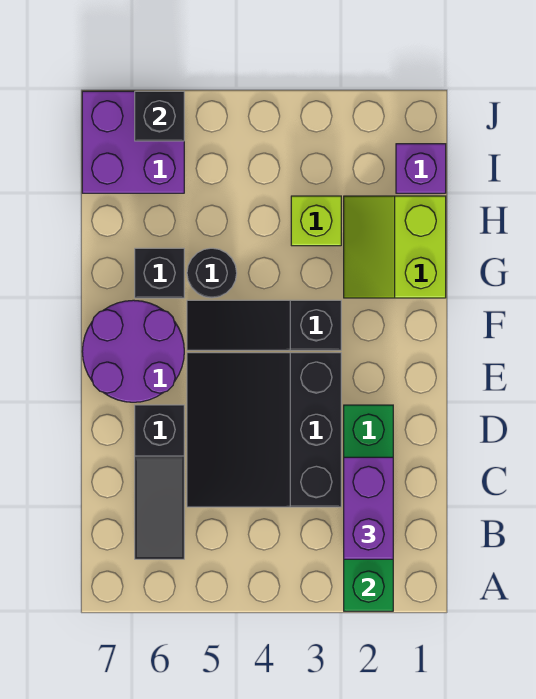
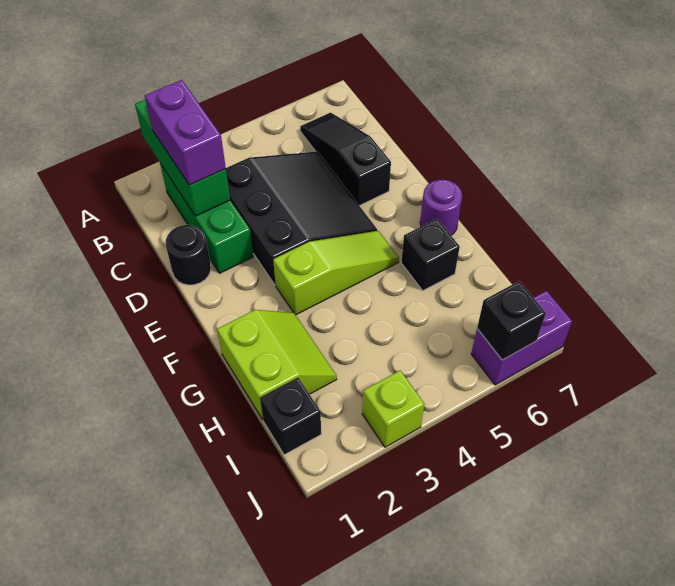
purple 2x2 round brick [82,300,184,402] -> purple 1x1 round brick [420,180,462,235]
black 1x3 slope [187,300,341,350] -> lime 1x3 slope [273,231,399,315]
black 1x1 round brick [187,248,237,298] -> black 1x1 round brick moved to [166,225,211,285]
lime 1x1 brick [291,196,341,246] -> lime 1x1 brick moved to [362,370,424,447]
purple 1x1 brick [396,144,446,193] -> black 1x1 brick [260,378,321,455]
purple 2x2 brick [82,91,184,193] -> purple 1x2 brick [471,291,572,385]

